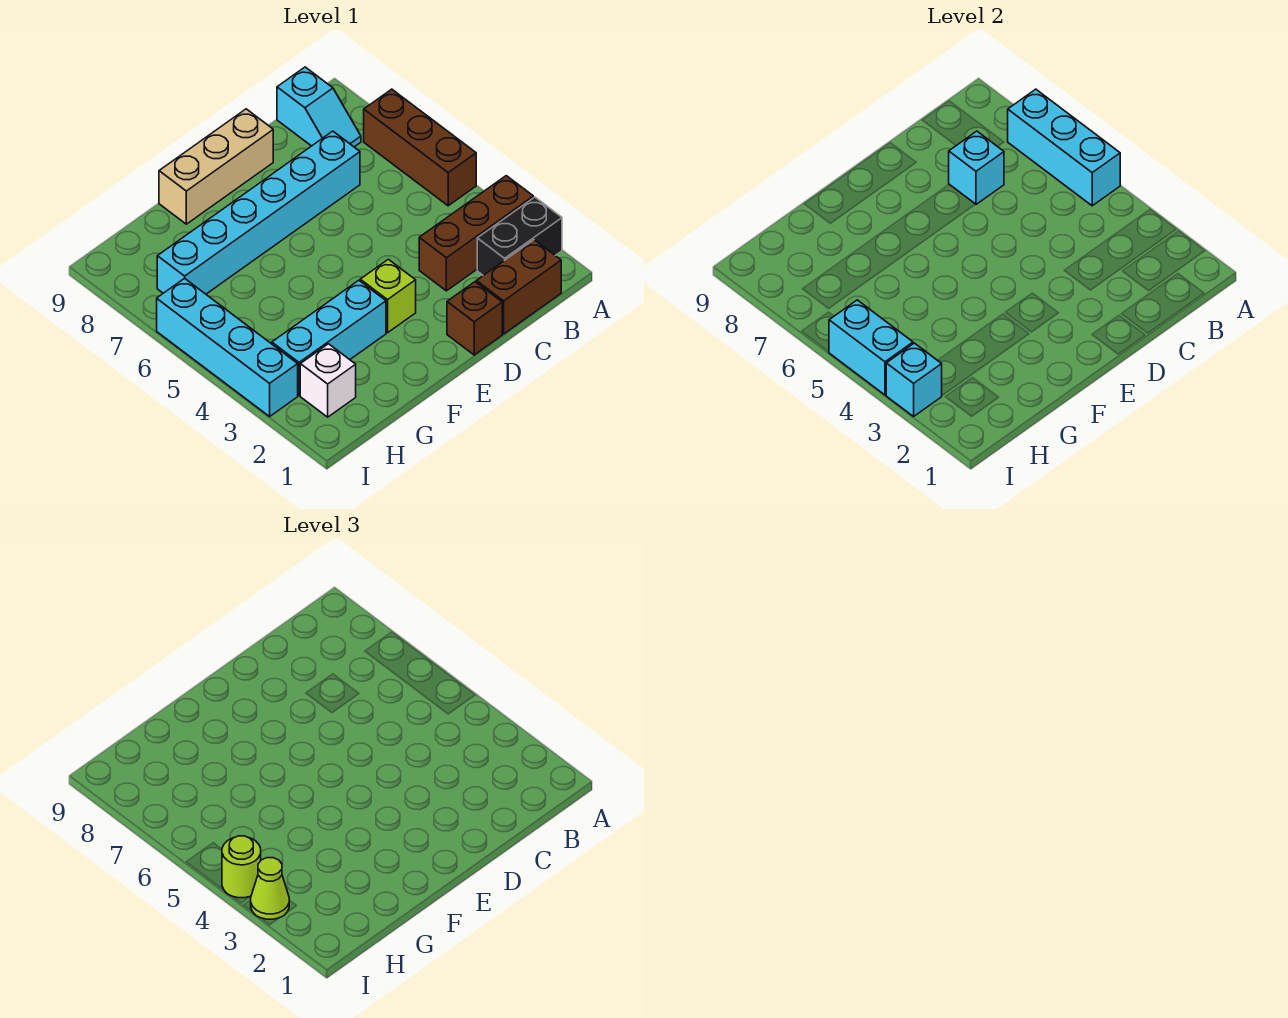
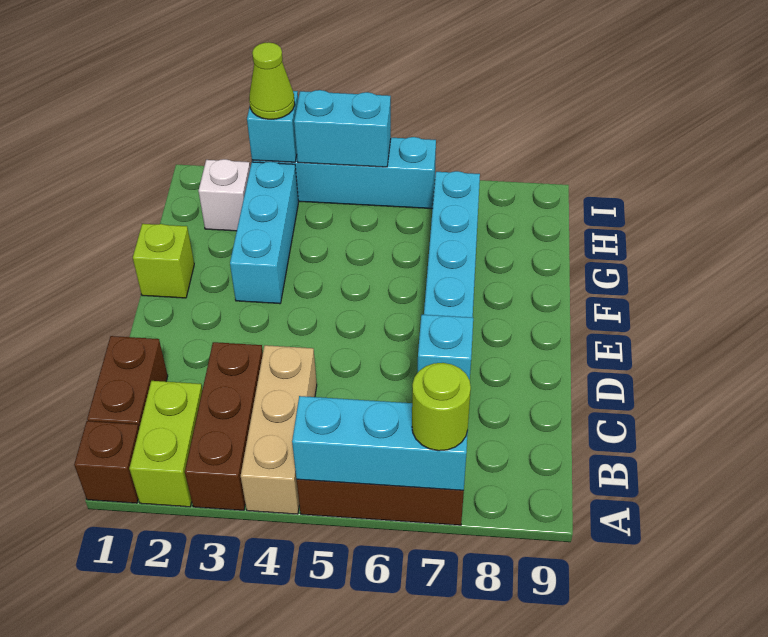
black 1x2 brick [477,197,562,275] -> lime 1x2 brick [129,381,202,507]
cyan 1x2 slope [277,67,361,147] -> none
brown 1x1 brick [447,282,502,355] -> brown 1x1 brick moved to [74,421,139,503]
tan 1x3 brick [159,109,273,224] -> tan 1x3 brick moved to [241,345,317,514]
lime 1x1 brick [360,259,416,333] -> lime 1x1 brick moved to [133,224,194,298]
lime 1x1 round brick [222,836,261,898] -> lime 1x1 round brick moved to [412,363,471,451]

